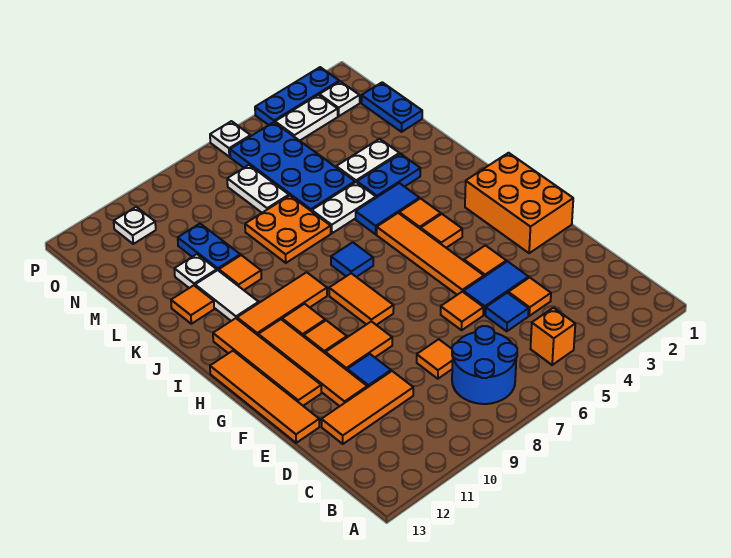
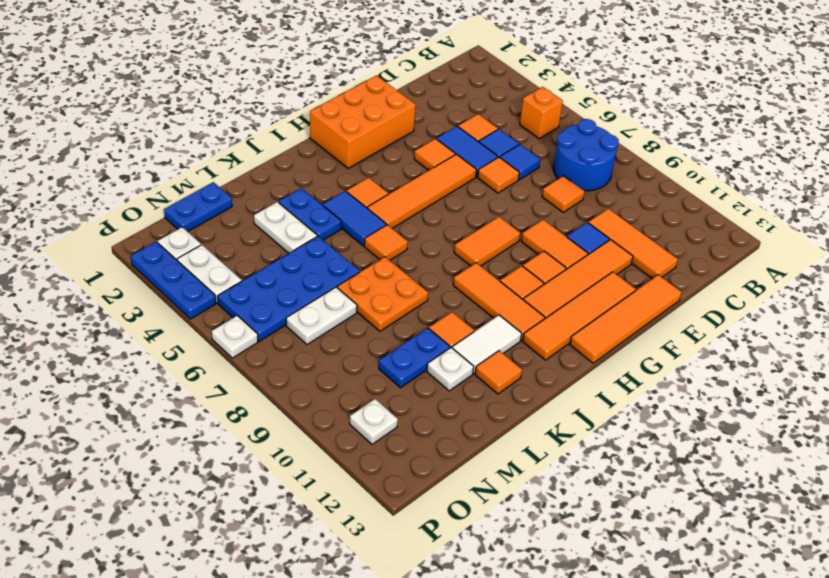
orange 1x1 tile [421,214,462,248] -> orange 1x1 tile moved to [364,225,408,260]
blue 1x1 tile [331,242,373,277] -> blue 1x1 tile moved to [500,145,540,180]
white 1x2 plate [312,182,376,233] -> none

